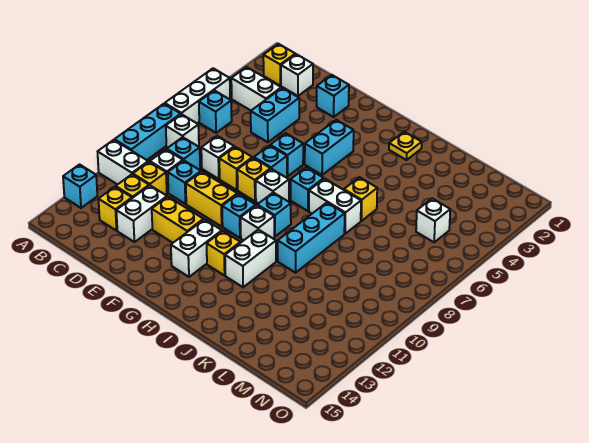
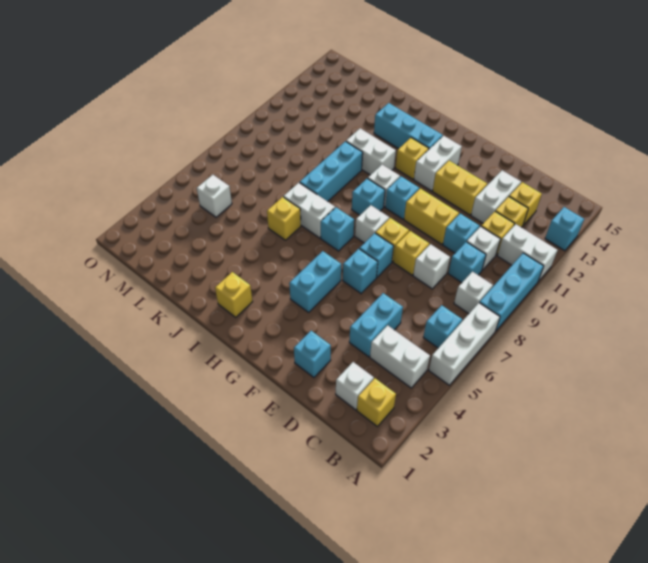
none -> cyan 1x3 brick [374,103,443,149]
yellow 1x1 plate [389,132,422,160] -> yellow 1x1 brick [215,272,253,317]
white 1x2 brick [225,230,276,287] -> white 1x2 brick turned to [346,128,396,175]

